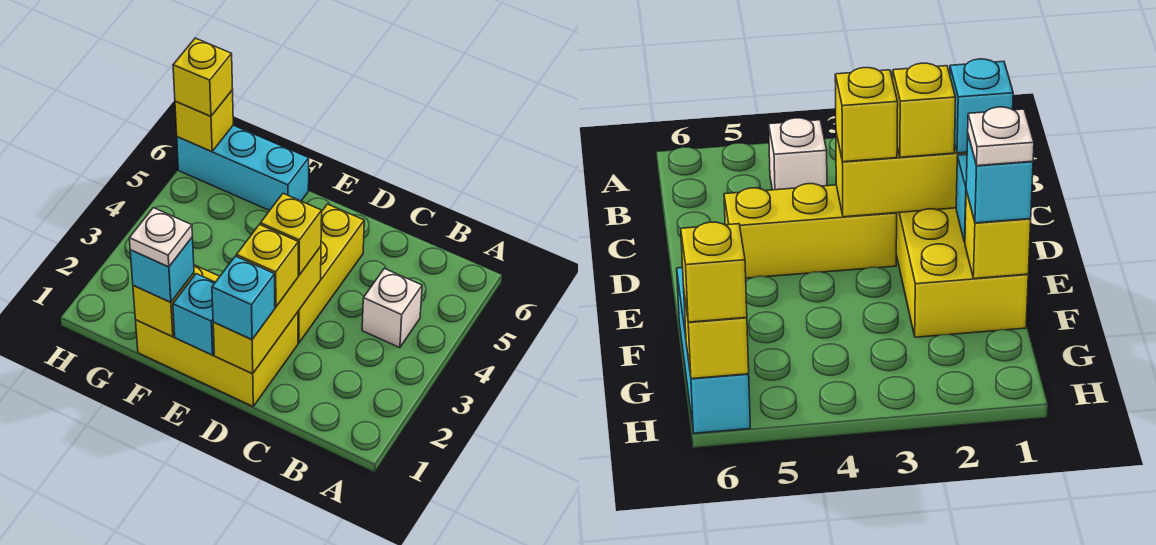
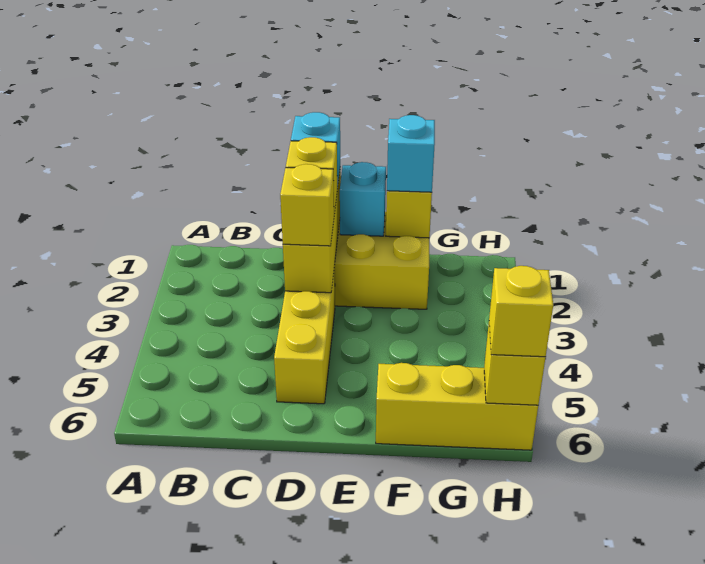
white 1x1 brick [362,268,422,348] -> none
white 1x1 plate [129,208,192,267] -> none
cyan 1x3 brick [177,125,309,211] -> yellow 1x3 brick [376,363,538,450]

